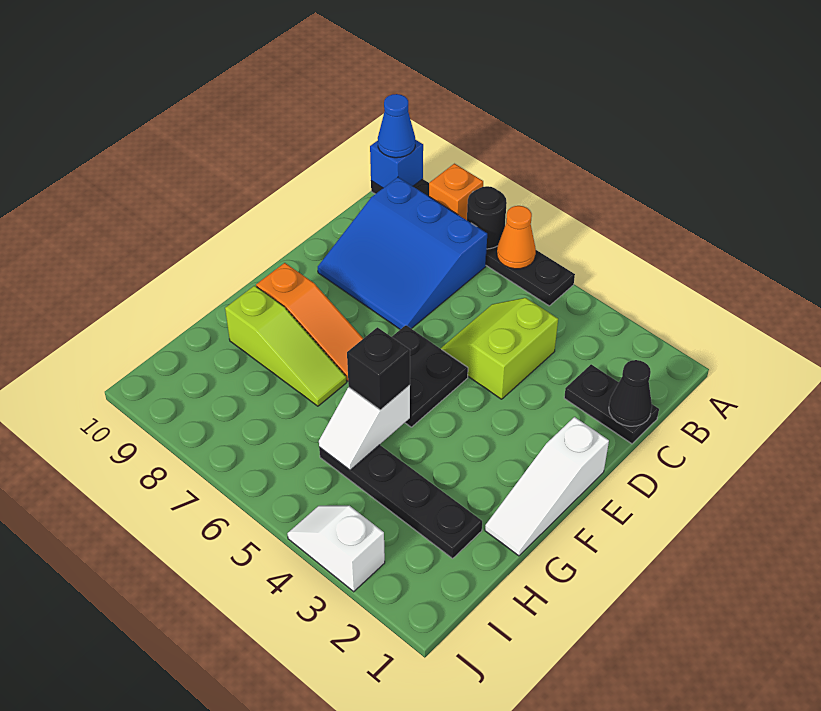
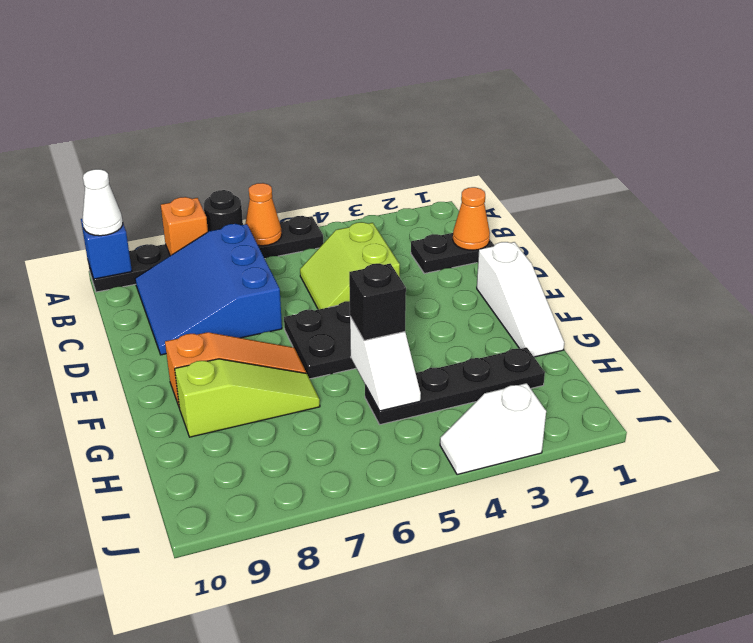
blue 1x1 cone [378,94,415,158] -> white 1x1 cone [83,169,123,236]
blue 3x3 slope [318,177,487,329] -> blue 3x3 slope turned to [135,224,282,355]
black 1x1 cone [609,360,652,426] -> orange 1x1 cone [453,187,490,250]

